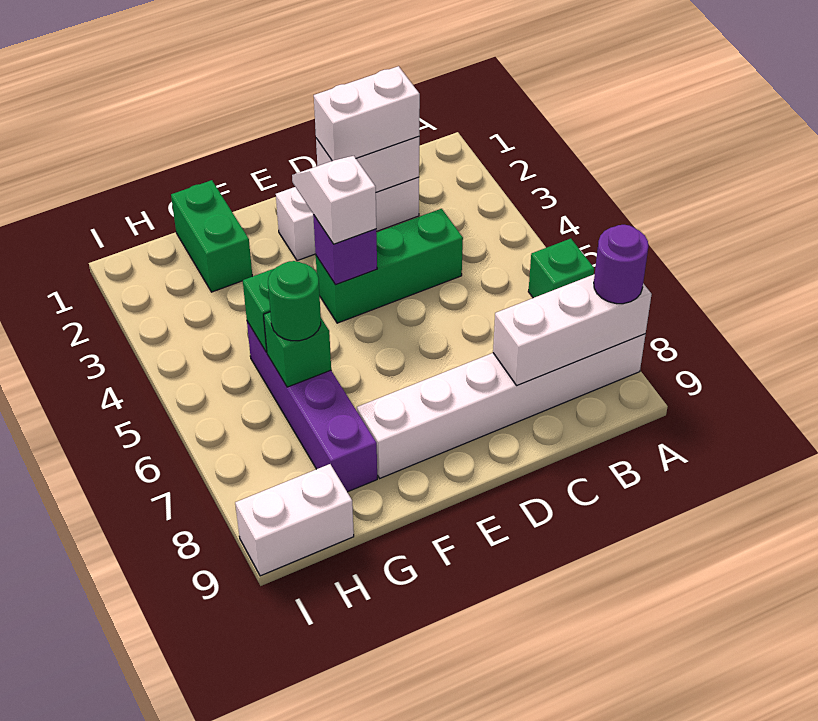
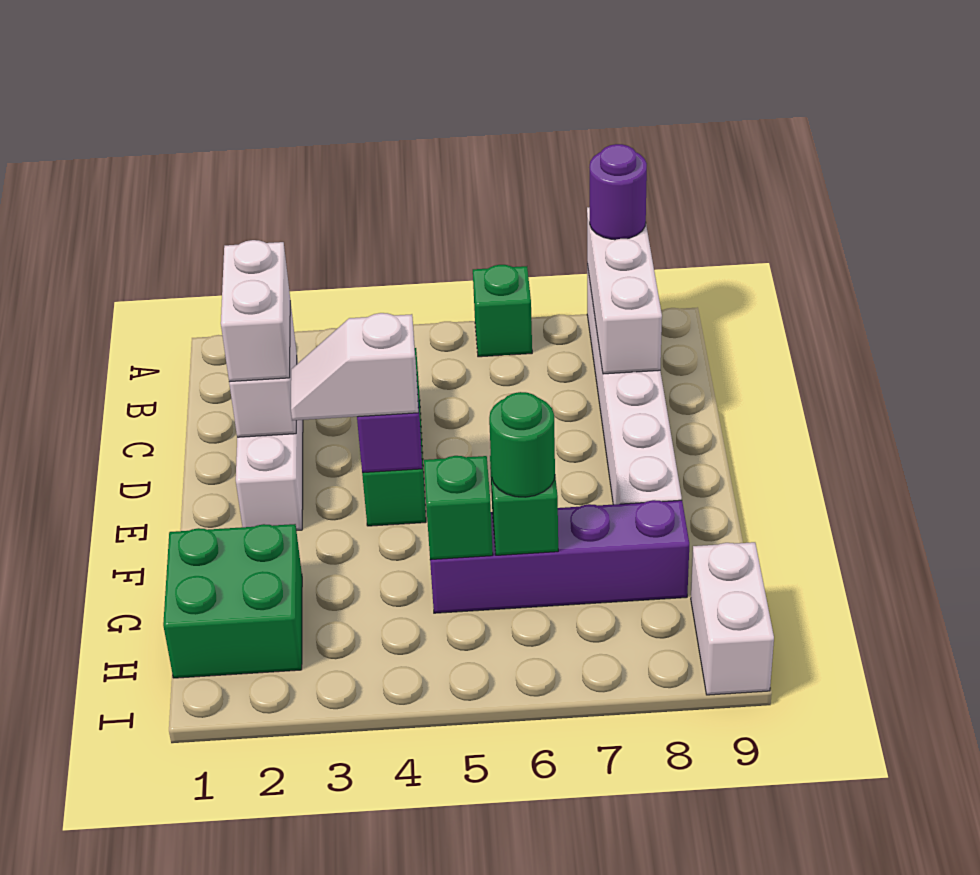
green 1x2 brick [171,180,252,292] -> green 2x2 brick [163,524,302,678]

